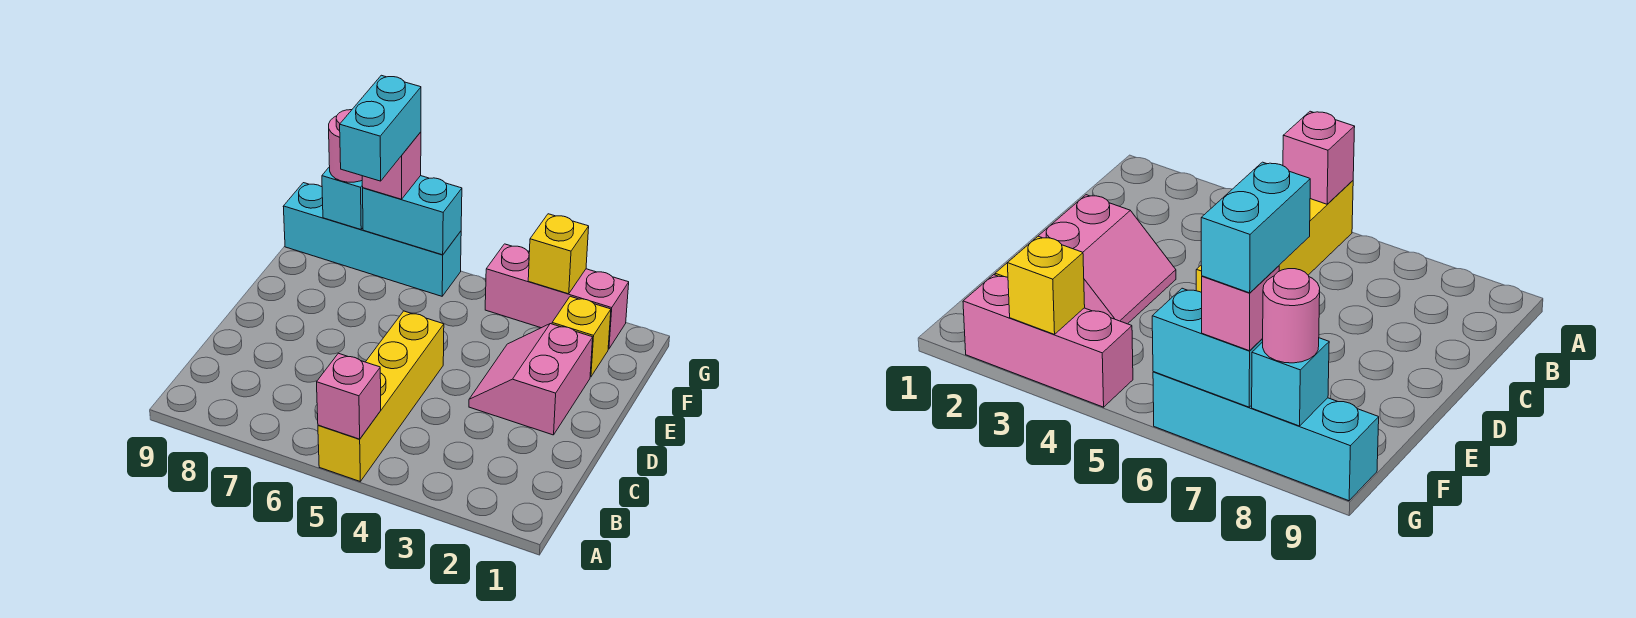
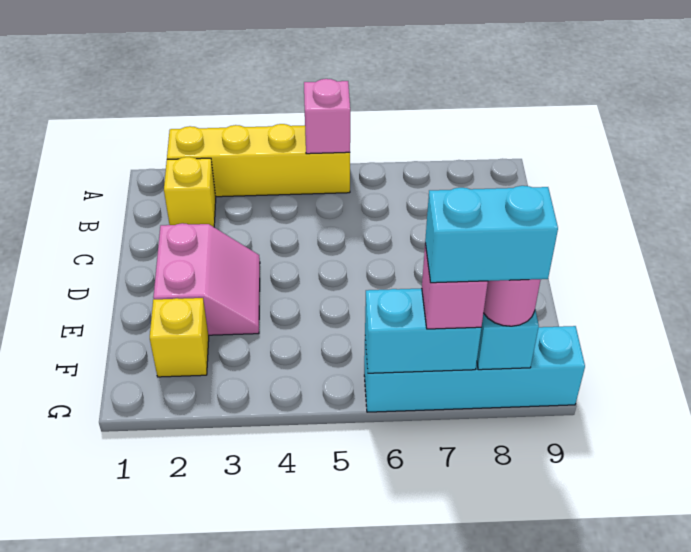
yellow 1x4 brick [318,311,444,481] -> yellow 1x4 brick turned to [167,124,350,197]
cyan 1x2 brick [340,75,421,181] -> cyan 1x2 brick turned to [425,186,558,283]
pink 1x3 brick [485,244,629,349] -> none
yellow 1x1 brick [528,214,589,294] -> yellow 1x1 brick moved to [164,157,216,227]

